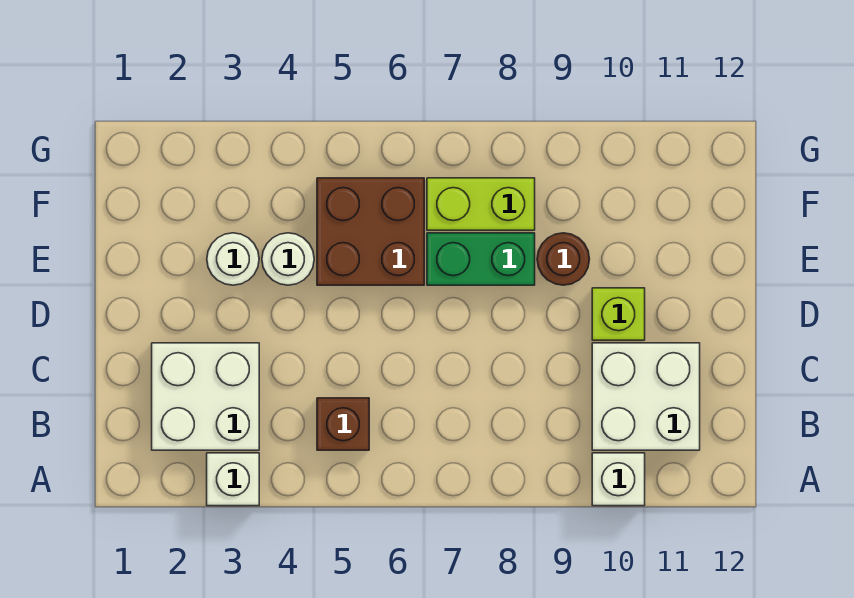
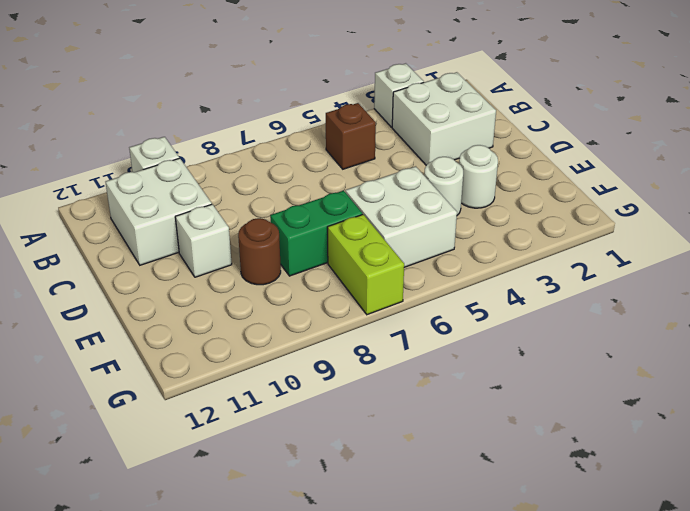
lime 1x1 brick [592,288,645,340] -> white 1x1 brick [175,204,232,277]
brown 2x2 brick [317,178,424,285] -> white 2x2 brick [345,166,457,267]
lime 1x2 brick [427,178,535,230] -> lime 1x2 brick turned to [328,214,404,315]

